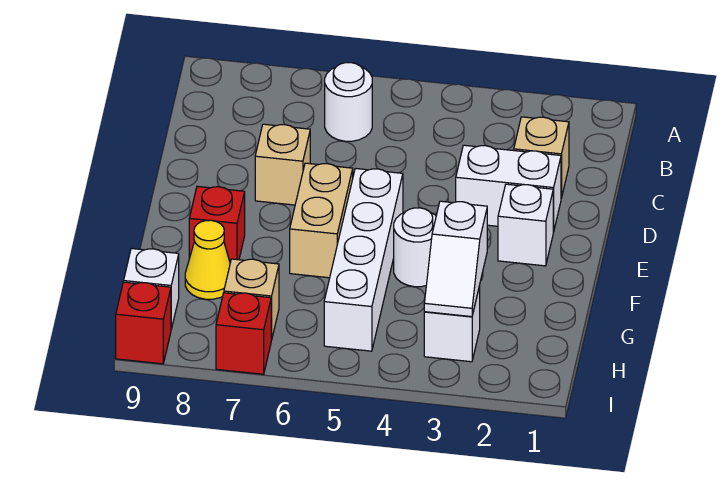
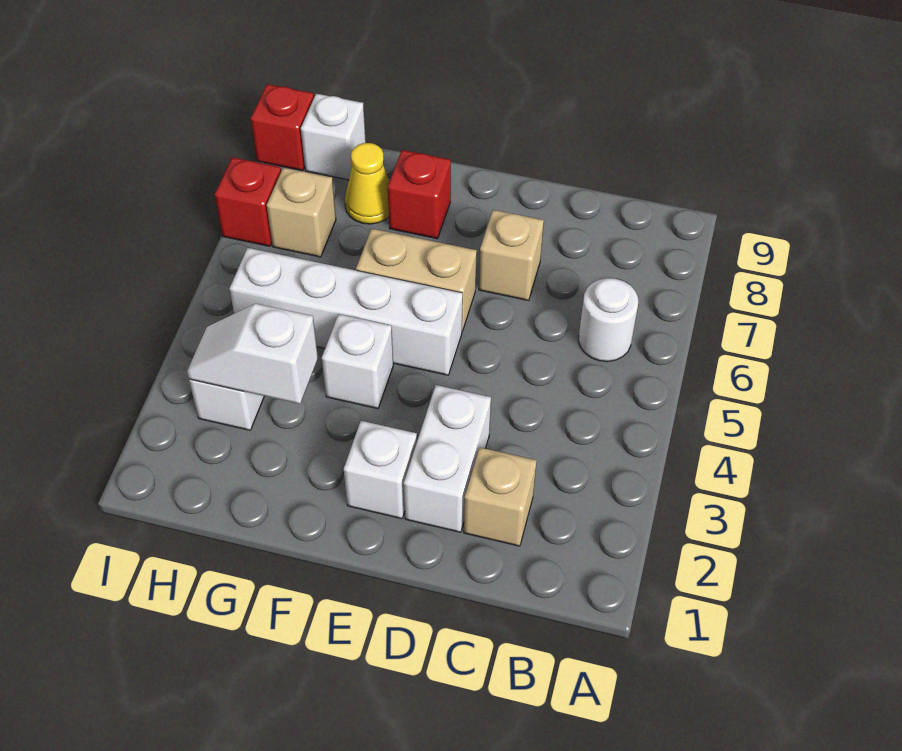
white 1x1 round brick [394,208,436,287] -> white 1x1 brick [322,314,393,409]

